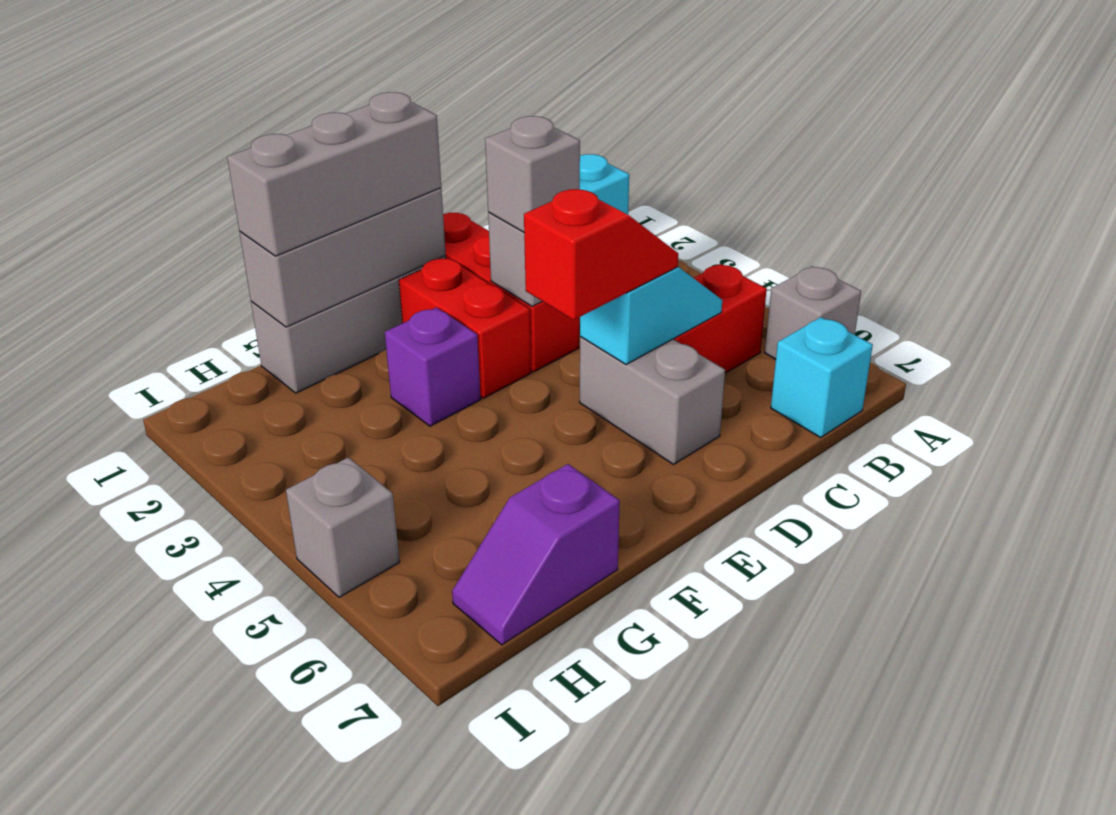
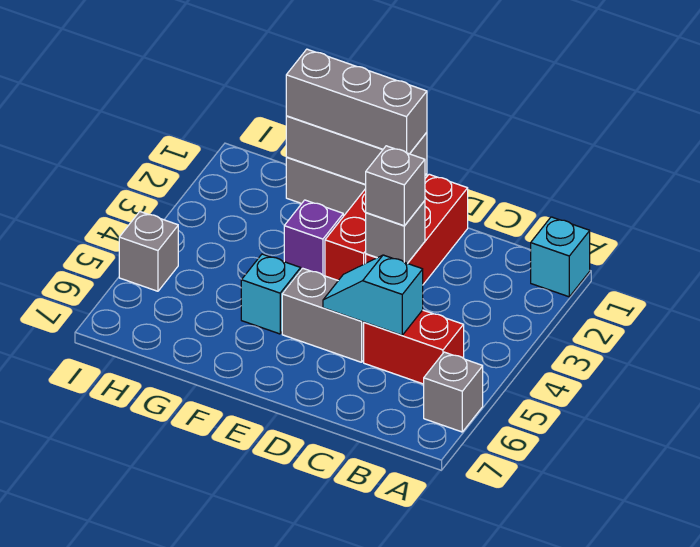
cyan 1x1 brick [771,317,873,437] -> cyan 1x1 brick moved to [241,254,301,334]
cyan 1x2 slope [580,267,722,365] -> cyan 1x2 slope turned to [323,255,423,335]
grey 1x2 brick [580,337,725,464] -> grey 1x2 brick turned to [282,268,364,362]
red 1x2 slope [524,189,678,320] -> none
purple 1x2 slope [452,464,620,645] -> none

